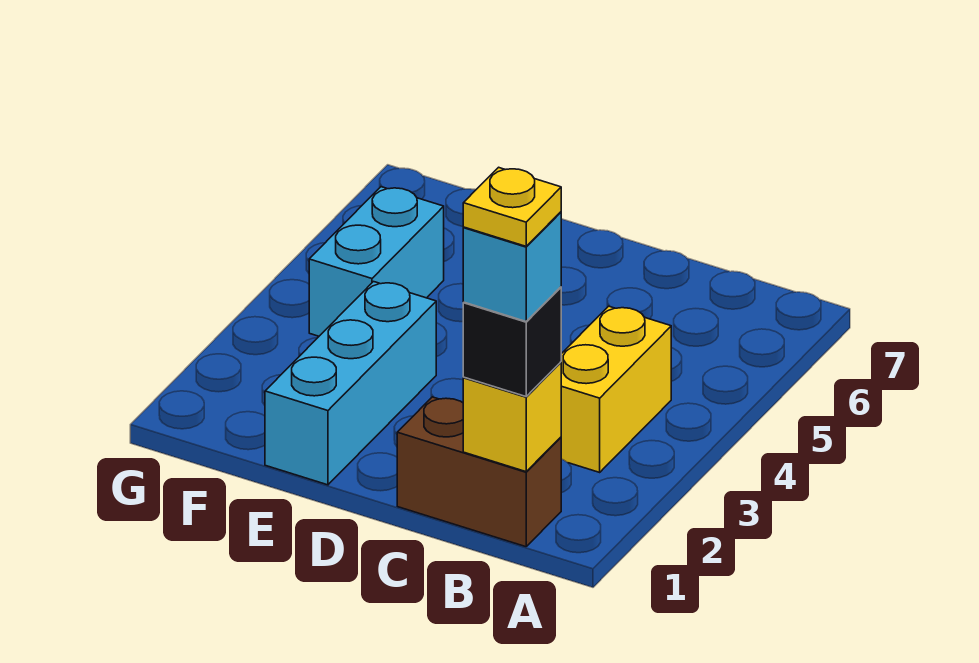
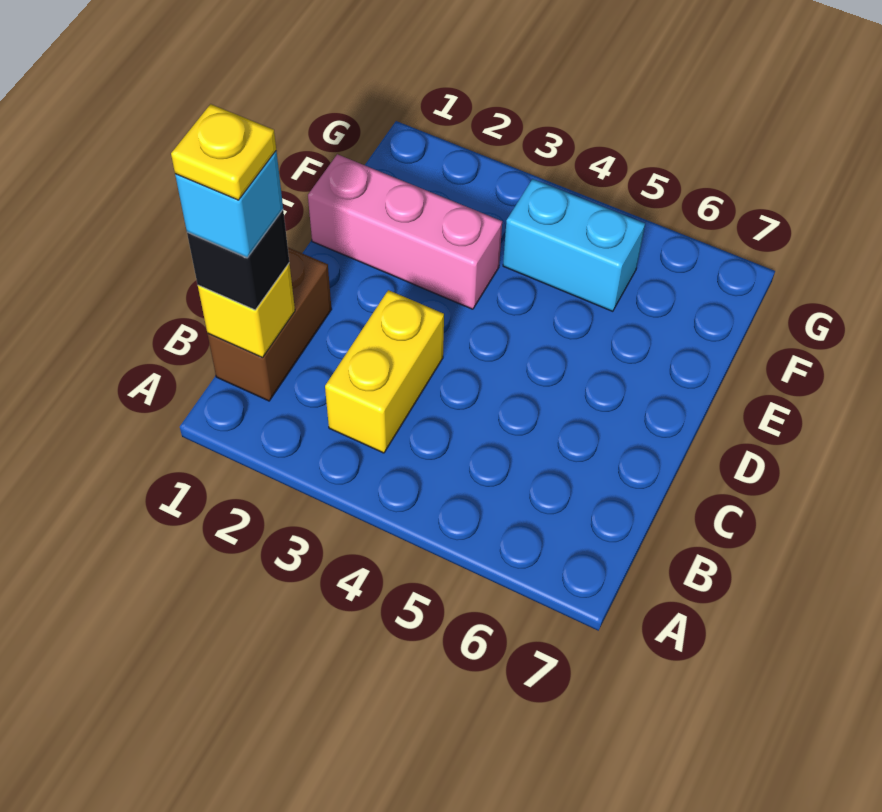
yellow 1x2 brick [561,306,671,472] -> yellow 1x2 brick turned to [325,290,444,453]
cyan 1x3 brick [265,282,436,485] -> pink 1x3 brick [308,154,502,309]

